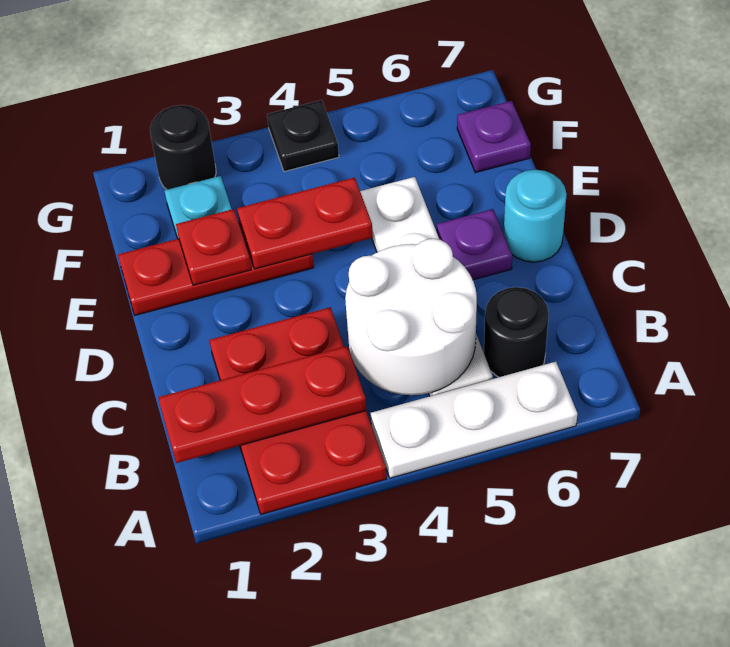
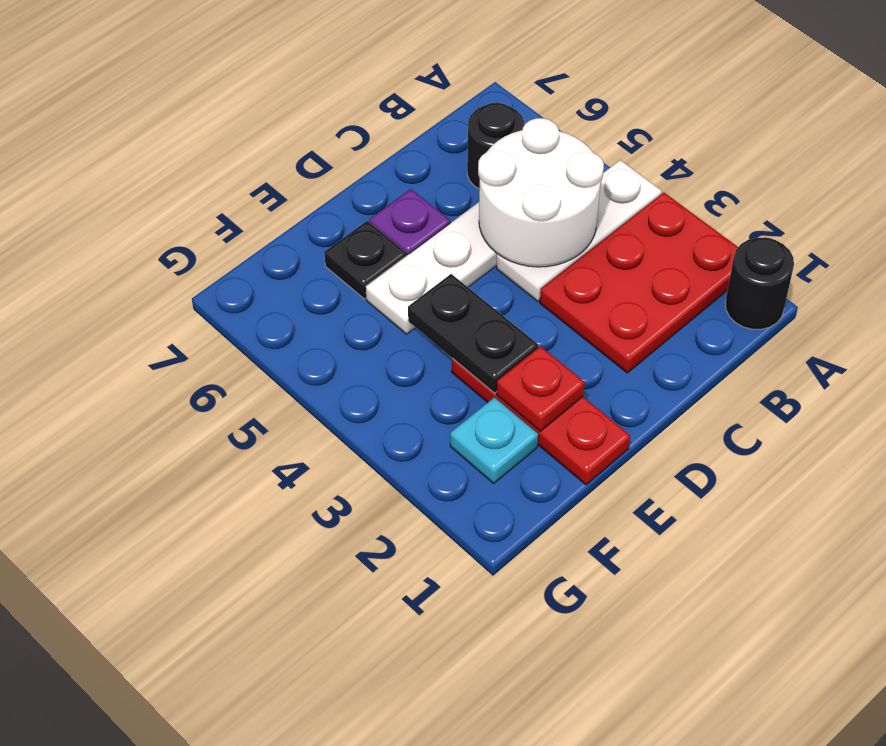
white 1x3 plate [371,362,577,478] -> white 1x3 plate turned to [497,160,662,301]
red 1x3 plate [158,346,366,463] -> none
cyan 1x1 round brick [504,170,567,262] -> none
red 1x2 plate [237,178,373,269] -> black 1x2 plate [408,274,538,393]
purple 1x1 plate [457,101,531,173] -> none
black 1x1 round brick [150,105,216,190] -> black 1x1 round brick moved to [725,237,794,329]
black 1x1 plate [267,100,339,172] -> black 1x1 plate moved to [324,221,407,299]

